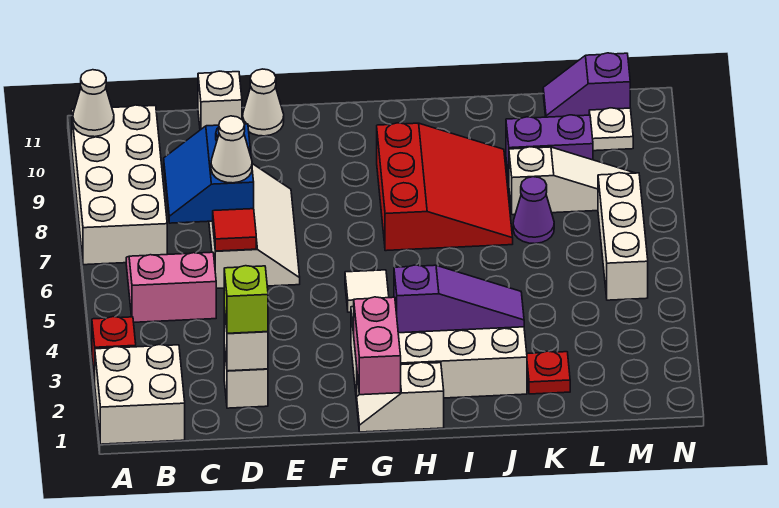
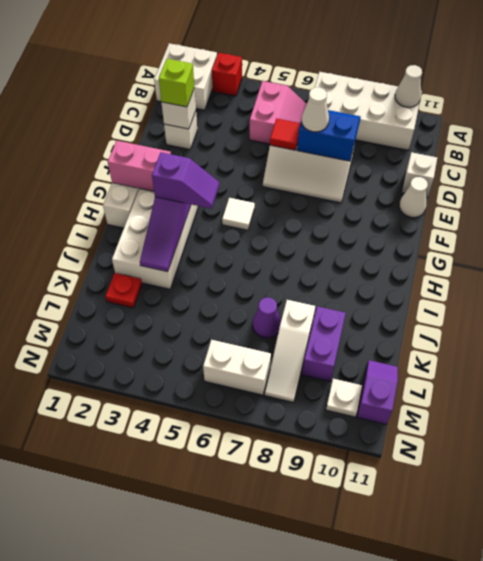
none -> purple 1x2 slope [152,152,219,209]
red 3x3 slope [377,123,513,251] -> none
white 1x3 brick [598,173,648,300] -> white 1x2 brick [203,340,271,395]

